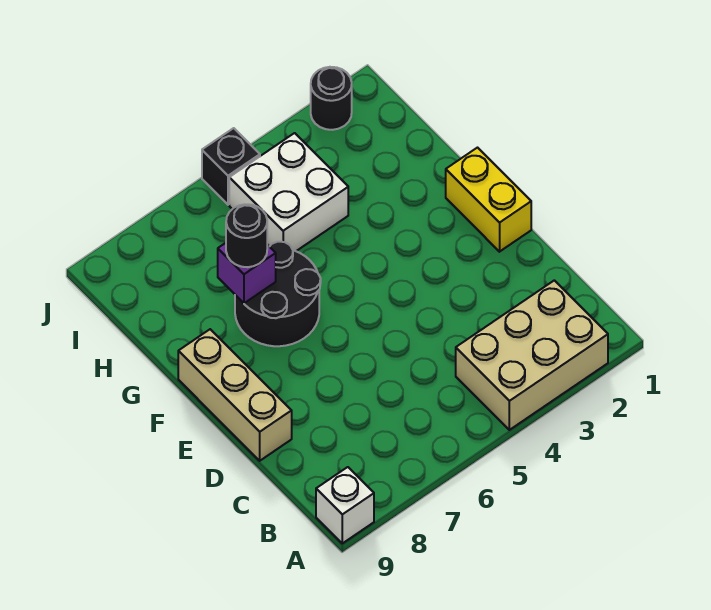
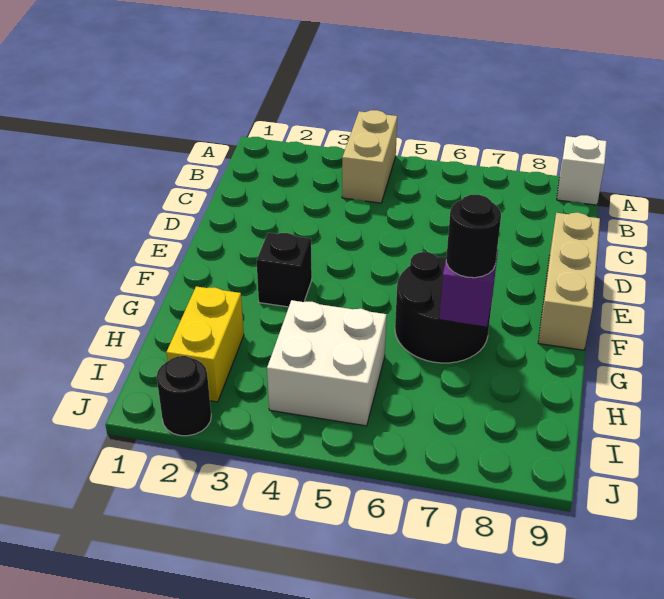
tan 2x3 brick [456,280,608,430] -> tan 1x2 brick [342,110,397,203]
yellow 1x2 brick [446,148,531,252] -> yellow 1x2 brick moved to [166,286,244,402]
black 1x1 brick [202,128,260,205] -> black 1x1 brick moved to [257,233,312,307]

